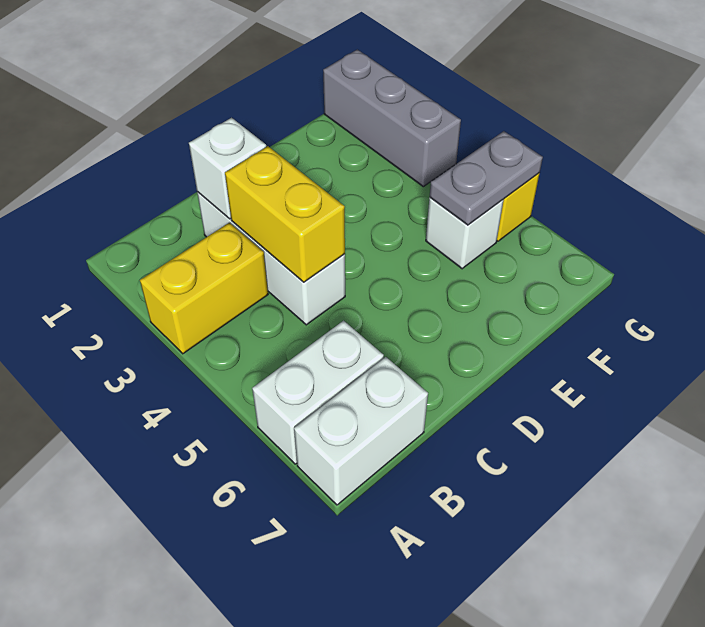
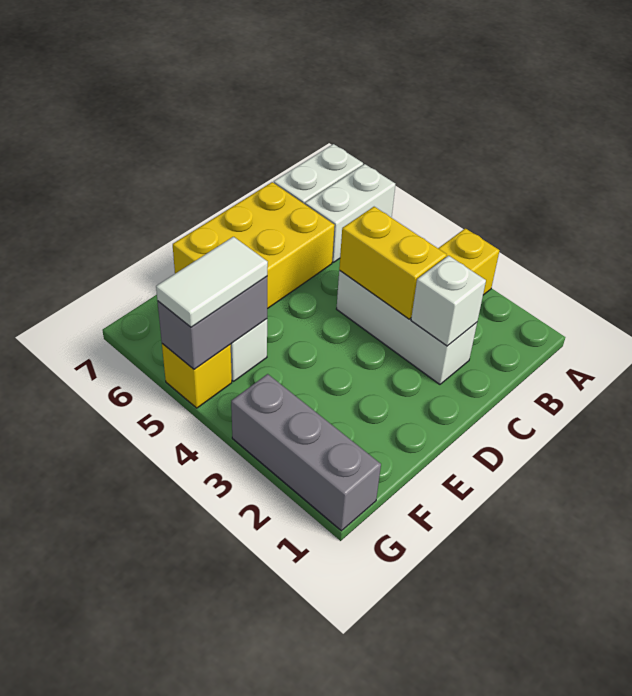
none -> yellow 2x3 brick [173,182,335,309]
grey 1x2 plate [430,131,543,225] -> grey 1x2 brick [158,276,267,369]
none -> white 1x2 tile [156,237,268,327]

